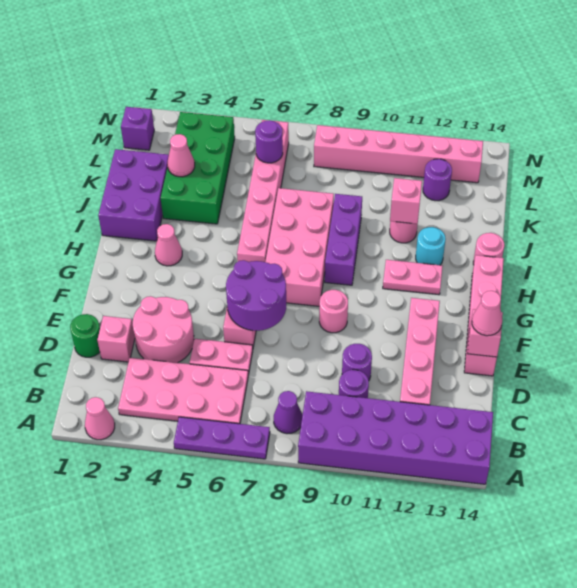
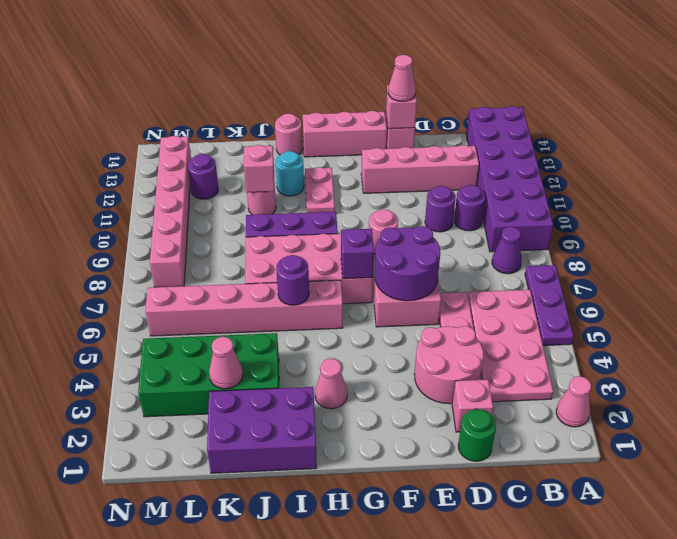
purple 1x1 round brick [255,120,283,163] -> purple 1x1 round brick moved to [276,255,309,305]
purple 1x1 brick [121,107,154,150] -> purple 1x1 brick moved to [341,229,374,279]

